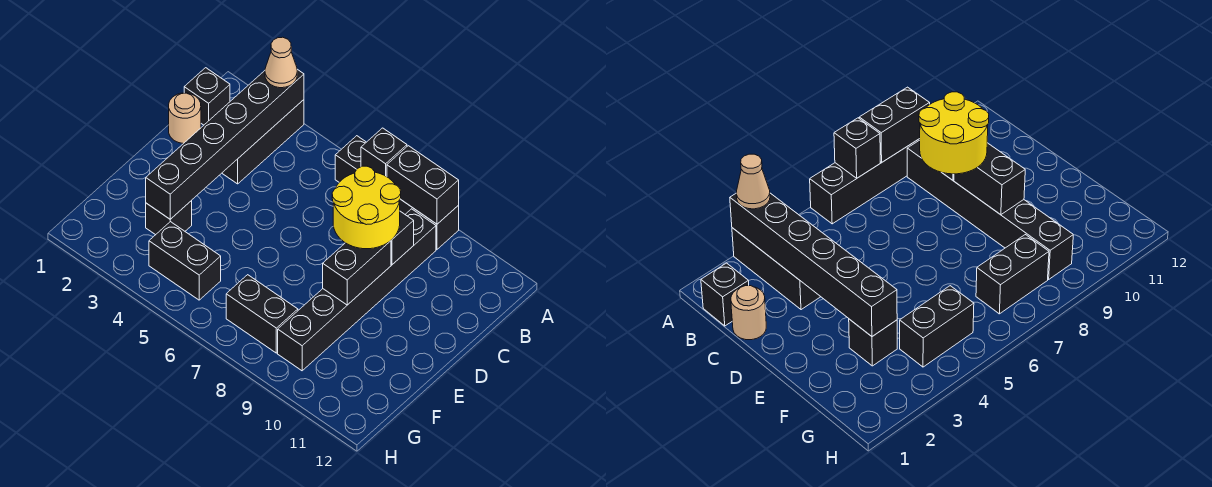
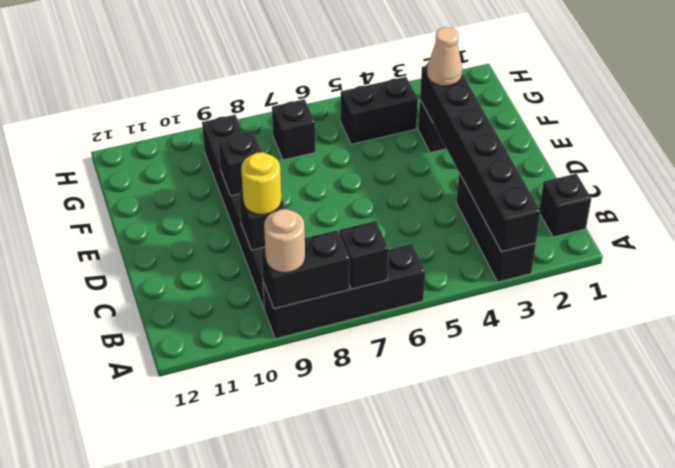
tan 1x1 cone [265,37,297,88] -> tan 1x1 cone moved to [427,27,462,86]
tan 1x1 round brick [169,93,201,144] -> tan 1x1 round brick moved to [264,209,305,273]
yellow 2x2 round brick [332,166,401,249] -> yellow 1x1 round brick [241,152,281,214]
black 1x2 brick [323,241,391,305] -> black 1x1 brick [218,131,262,196]
black 1x2 brick [226,275,298,353] -> black 1x1 brick [272,99,316,160]

